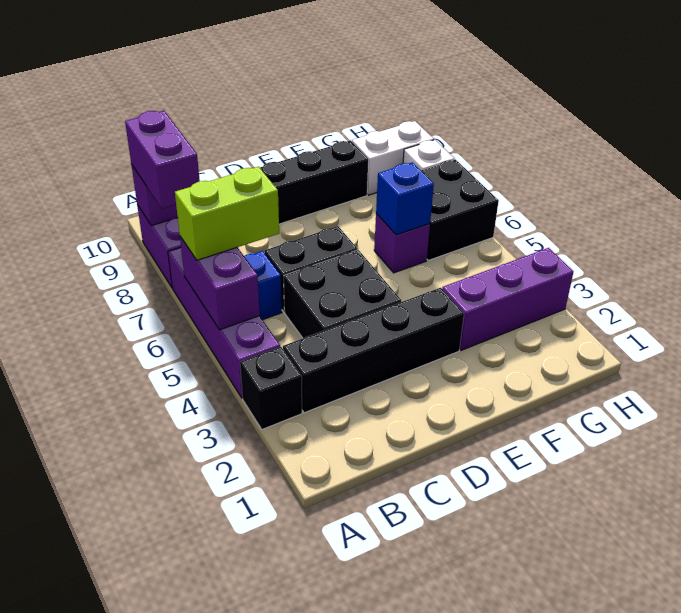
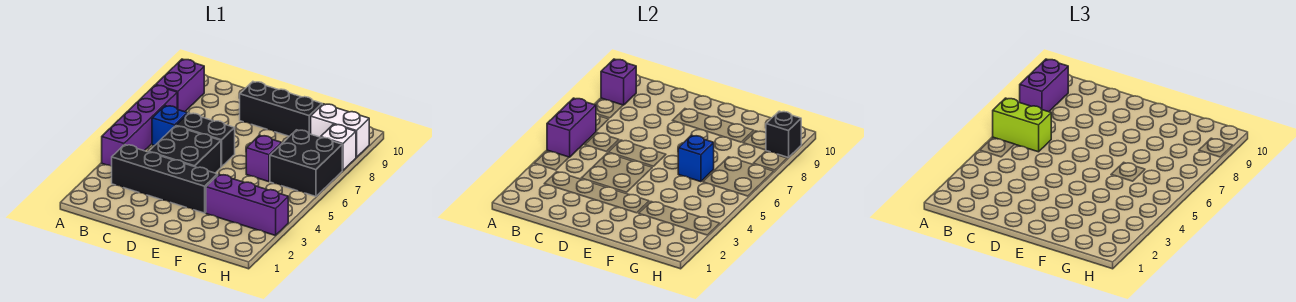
black 1x1 brick [240,347,302,429] -> black 1x1 brick moved to [766,111,801,157]

